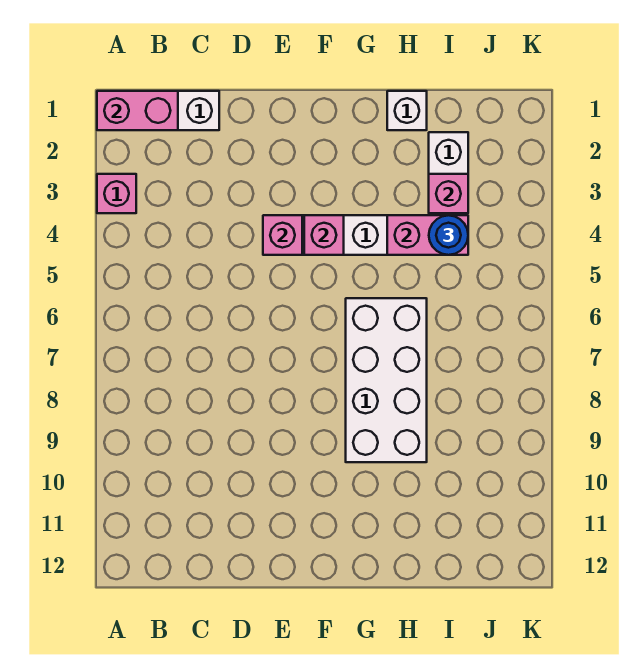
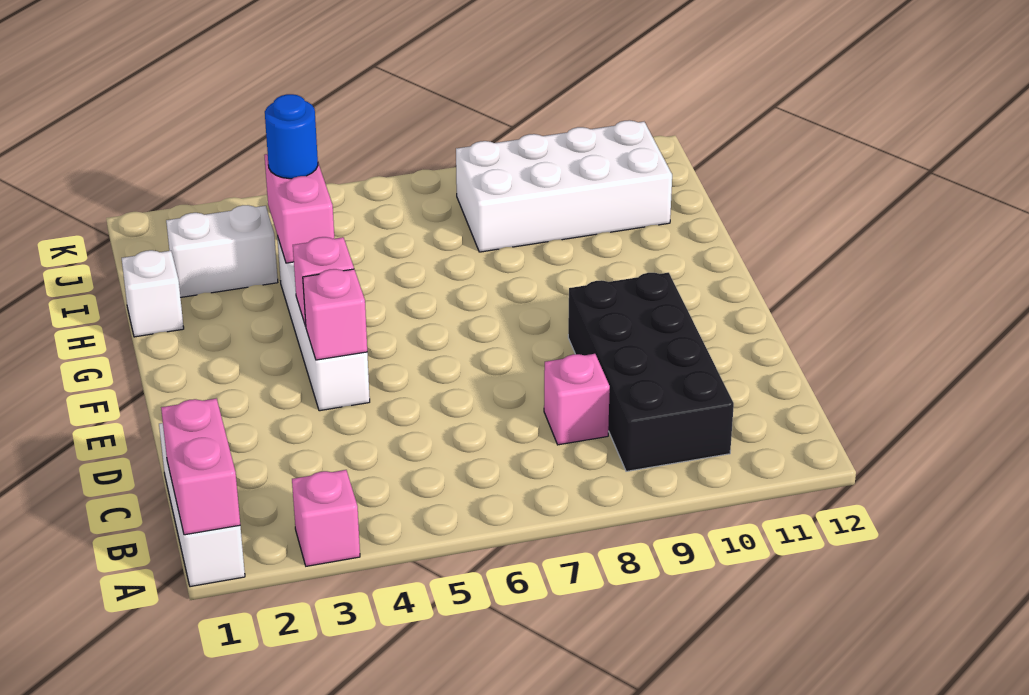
none -> black 2x4 brick [568,273,734,471]
white 2x4 brick [346,298,427,462] -> white 2x4 brick moved to [456,120,672,252]
pink 1x1 brick [429,174,468,213] -> pink 1x1 brick moved to [544,354,610,445]

